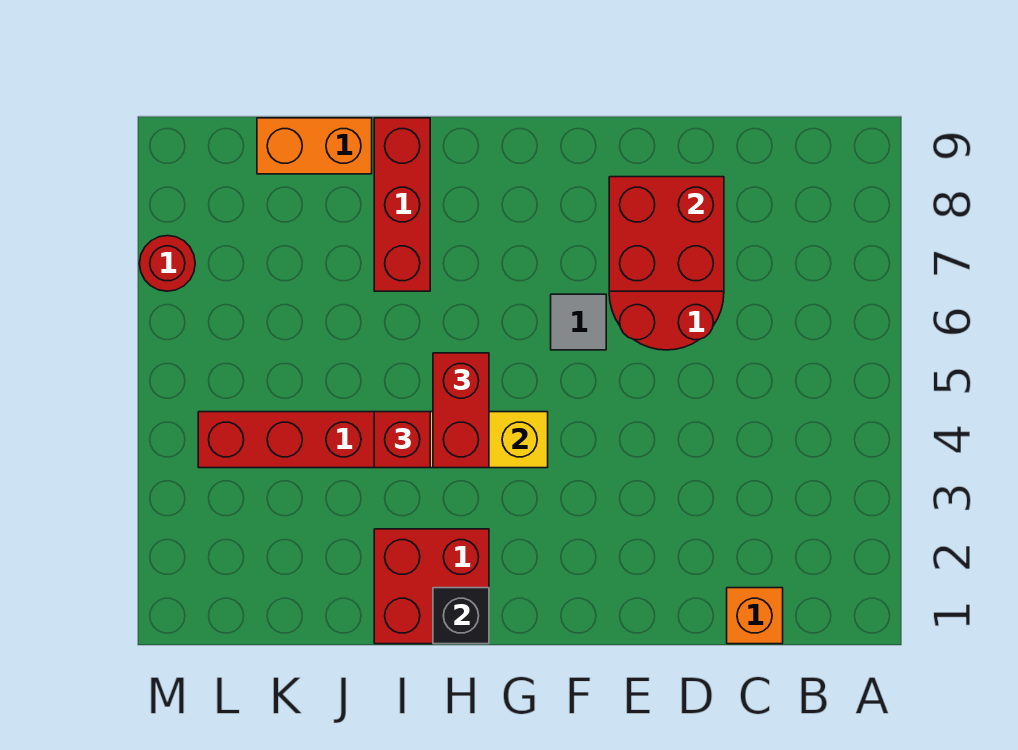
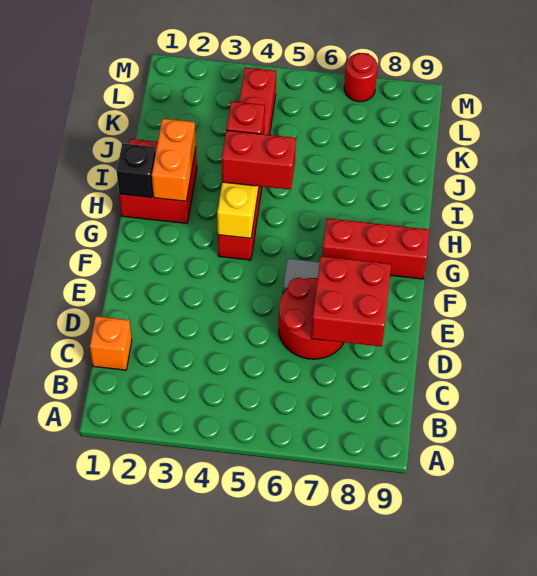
red 1x3 brick [374,118,430,291] -> red 1x3 brick moved to [322,218,430,279]
orange 1x2 brick [257,118,372,174] -> orange 1x2 brick moved to [152,119,196,201]

